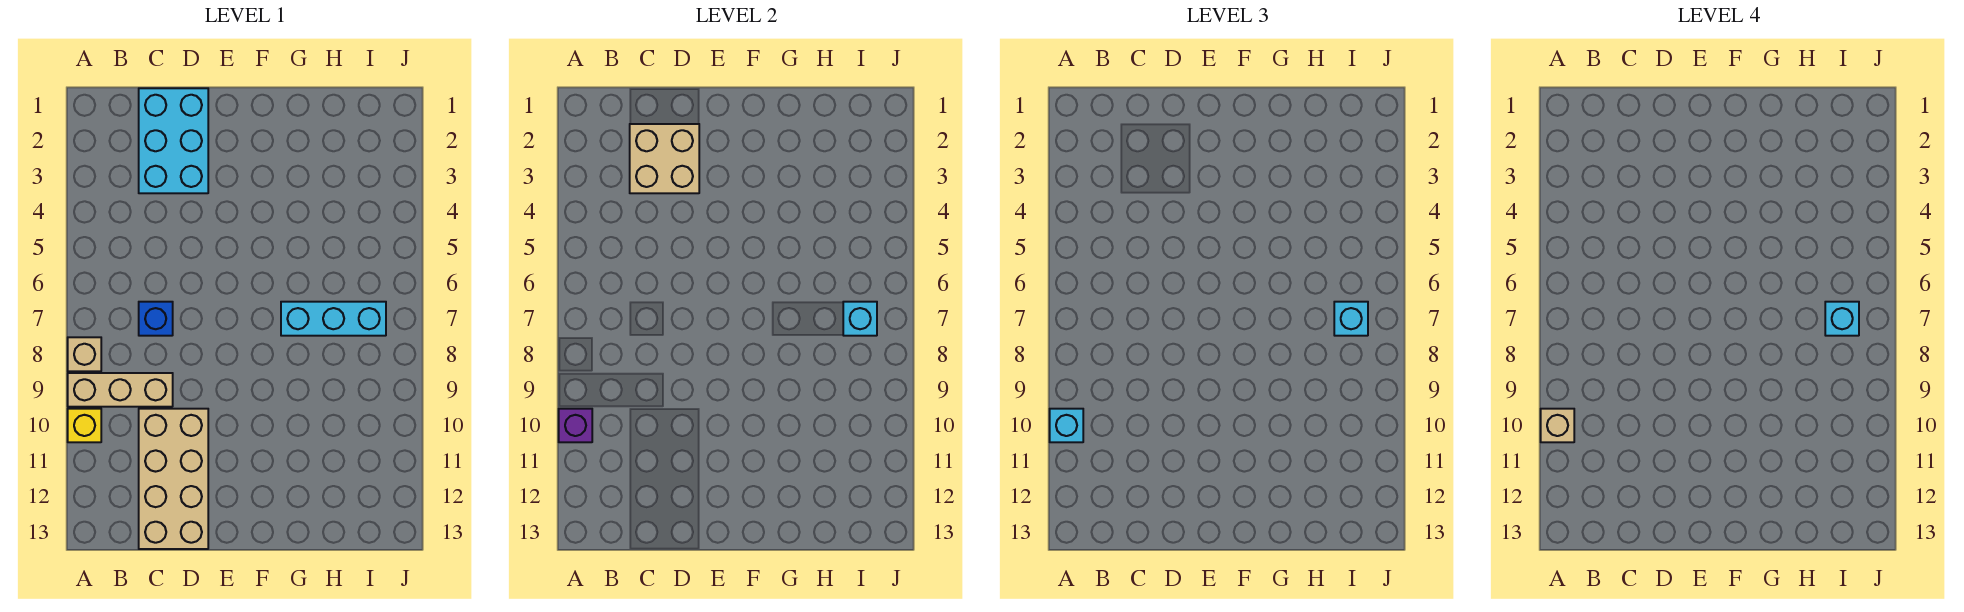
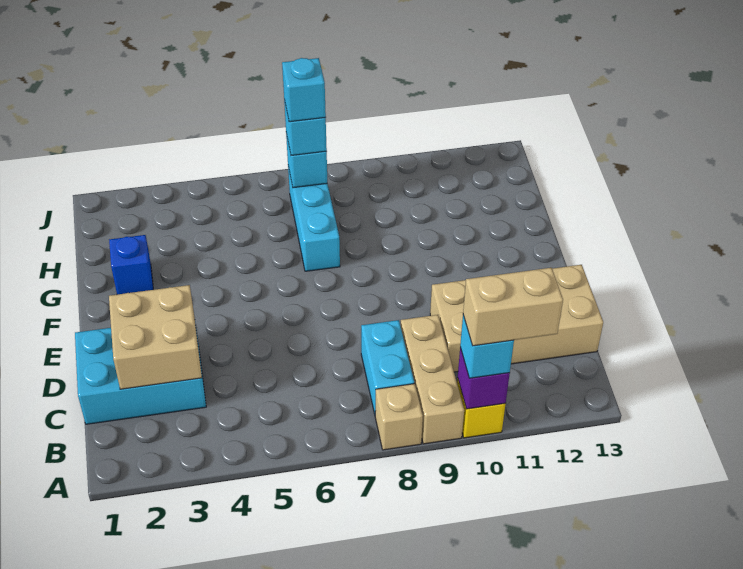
tan 1x1 brick [1541,409,1574,442] -> tan 1x2 brick [463,268,563,346]
none -> cyan 1x2 brick [361,320,414,414]
blue 1x1 brick [139,302,173,336] -> blue 1x1 brick moved to [109,235,153,294]

